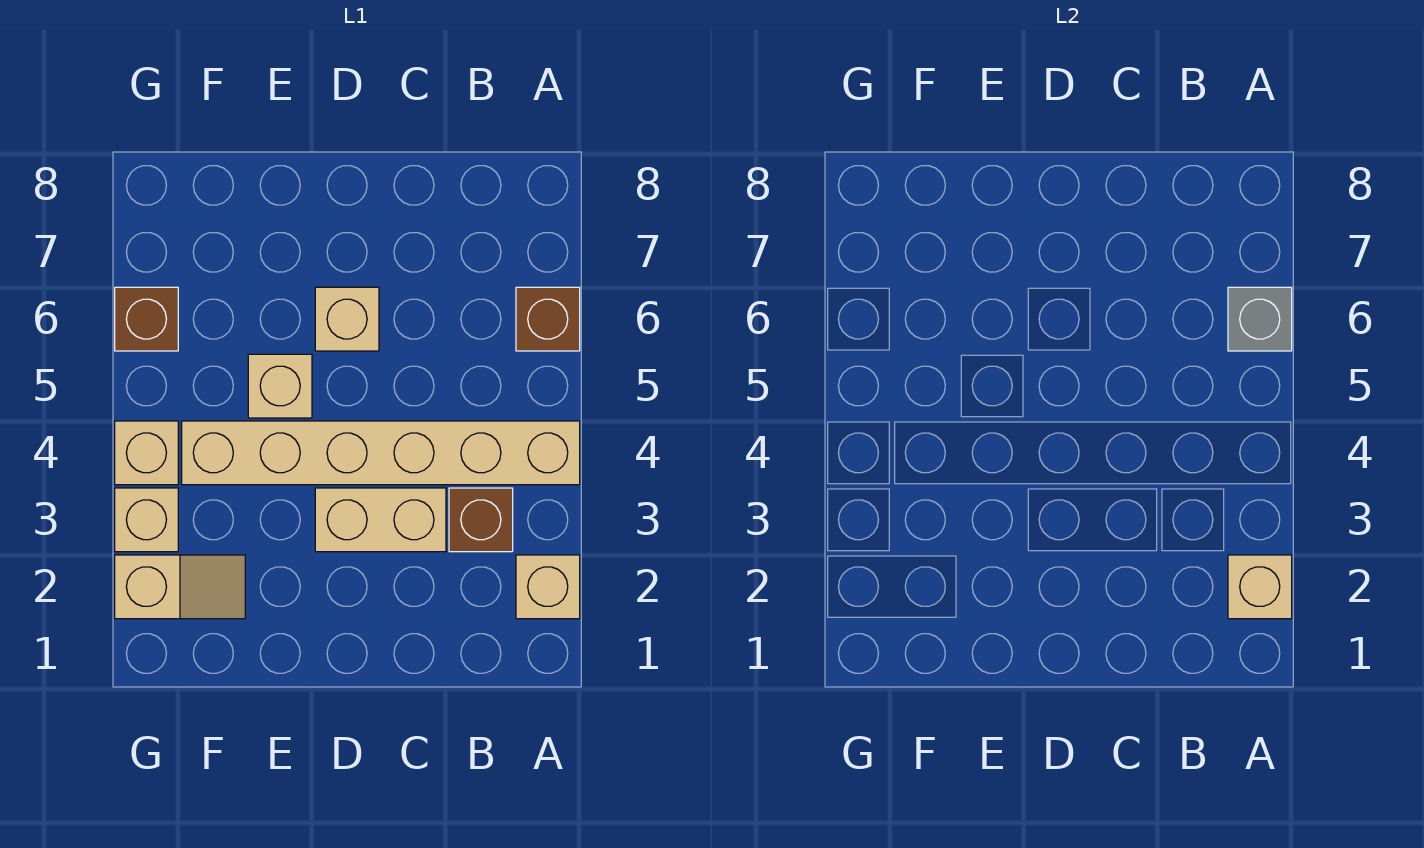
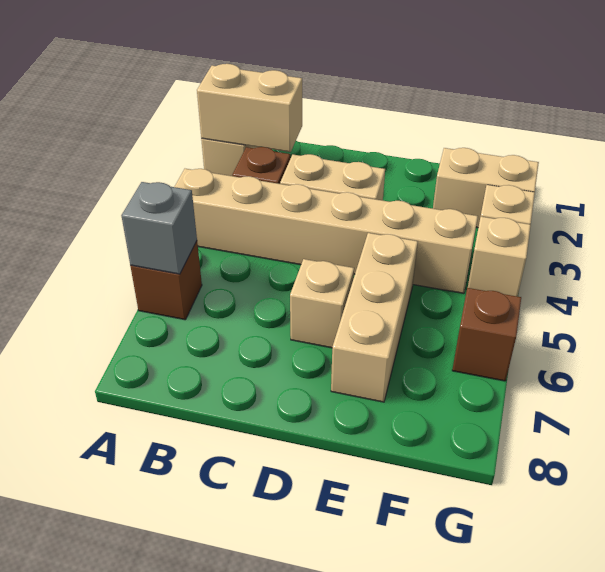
tan 1x1 brick [1228,555,1292,619] -> tan 1x2 brick [197,64,302,152]
tan 1x1 brick [248,354,312,418] -> tan 1x3 brick [331,233,418,402]
tan 1x2 slope [115,555,245,619] -> tan 1x2 brick [433,148,539,228]

